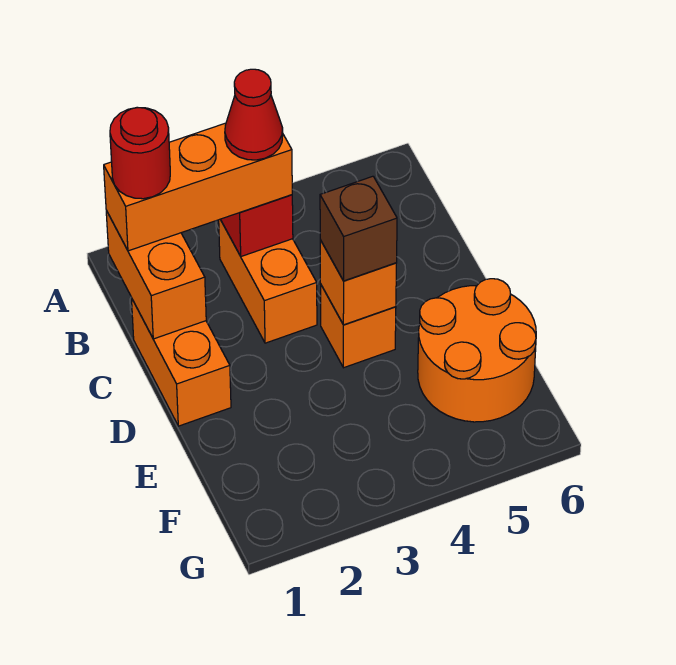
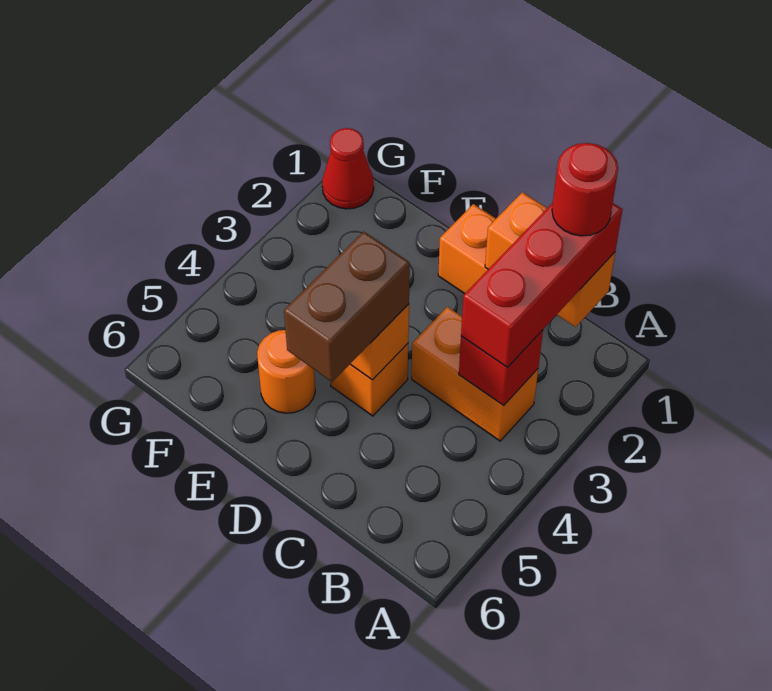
orange 1x3 brick [104,123,292,251] -> red 1x3 brick [461,203,623,368]
red 1x1 cone [225,69,283,160] -> red 1x1 cone moved to [322,128,374,209]
brown 1x1 brick [320,176,397,281] -> brown 1x2 brick [284,232,410,382]
orange 2x2 round brick [418,279,536,422] -> orange 1x1 round brick [257,330,315,413]

